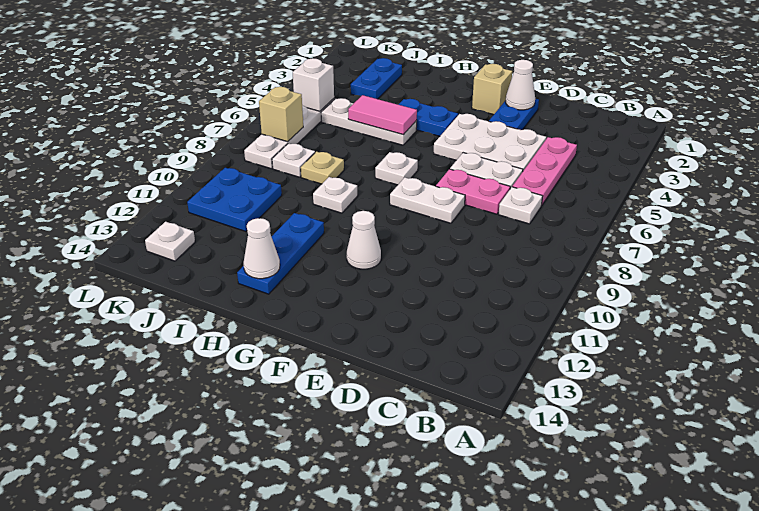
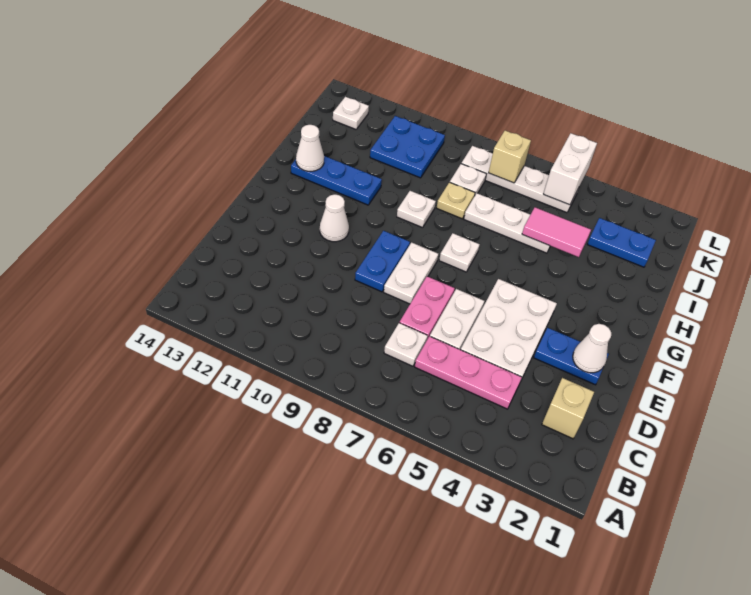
tan 1x1 brick [472,64,512,115] -> tan 1x1 brick moved to [542,378,594,439]
blue 1x2 plate [398,99,458,136] -> blue 1x2 plate moved to [355,231,410,292]
white 1x3 plate [321,98,417,145] -> white 1x3 plate turned to [464,193,550,253]
pink 1x2 tile [348,95,417,135] -> pink 1x2 tile turned to [522,207,591,257]
white 1x1 brick [293,58,334,111] -> white 1x2 brick [544,133,597,205]

